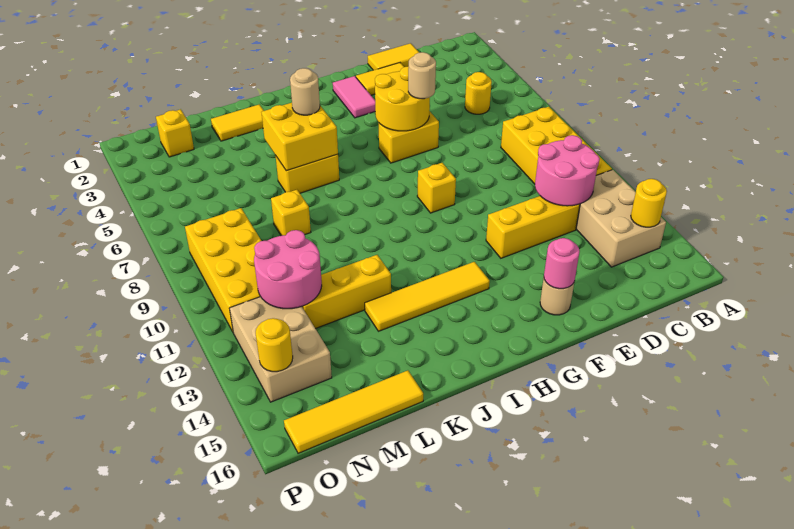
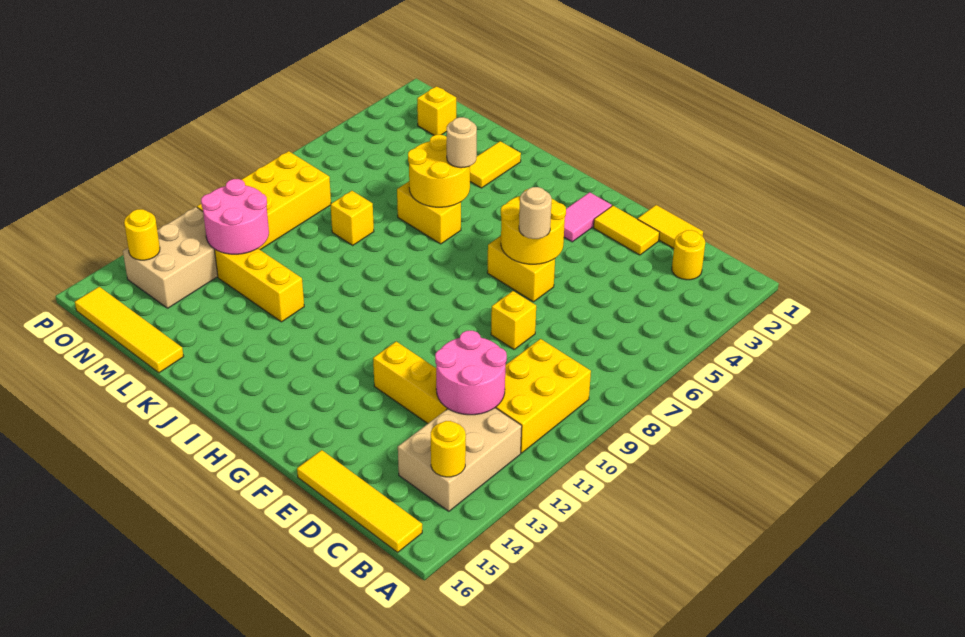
yellow 2x4 brick [501,107,612,184] -> yellow 2x3 brick [495,339,591,453]
yellow 1x1 round brick [465,72,492,114] -> yellow 1x1 round brick moved to [672,230,705,280]
tan 1x1 round brick [540,278,574,315] -> none
pink 1x1 round brick [544,238,580,289] -> none
yellow 1x1 brick [417,163,456,213] -> yellow 1x1 brick moved to [491,291,536,349]
yellow 1x4 tile [365,262,490,331] -> yellow 1x4 tile moved to [297,450,422,552]
yellow 2x2 brick [261,103,338,171] -> yellow 2x2 round brick [408,135,470,207]
yellow 1x2 tile [211,104,264,141] -> yellow 1x2 tile turned to [470,141,521,188]

